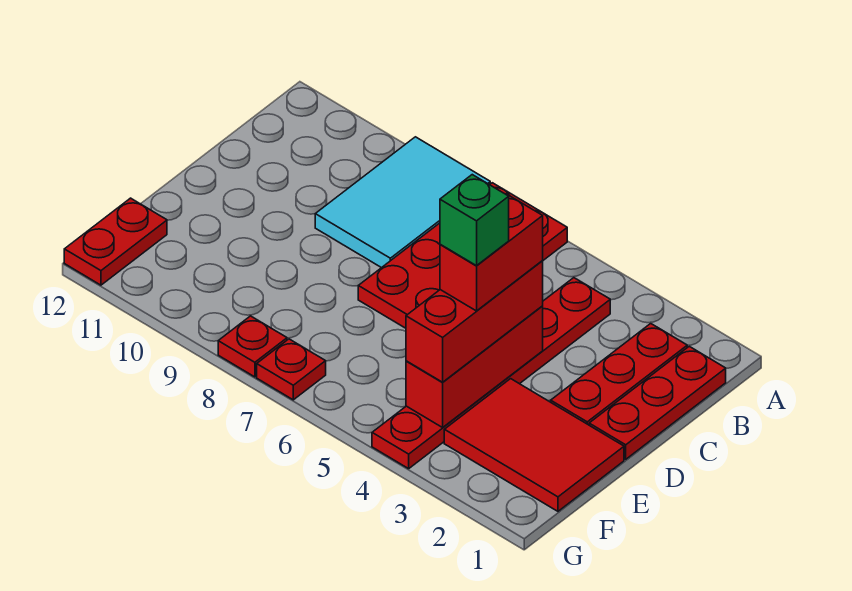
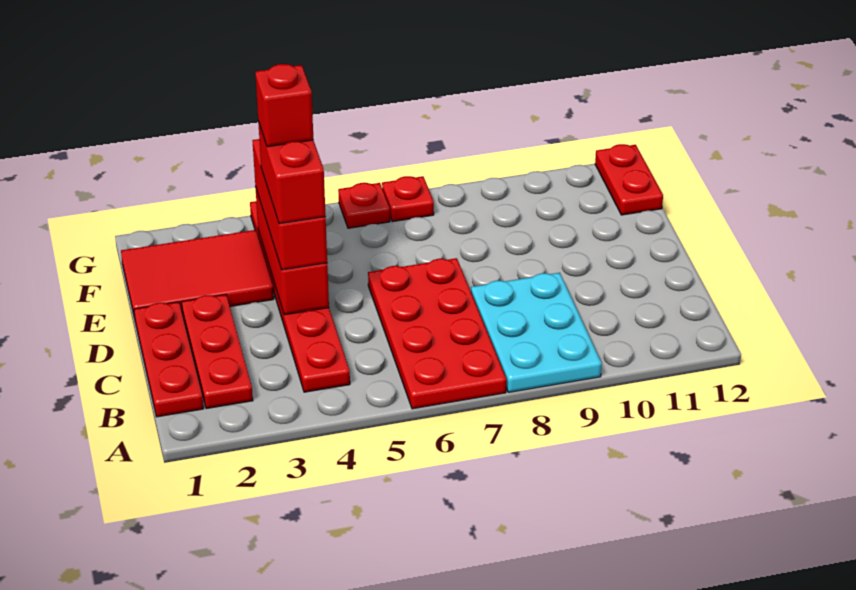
cyan 2x3 tile [315,137,490,268] -> cyan 2x3 plate [471,273,602,392]
green 1x1 brick [440,175,509,266] -> red 1x1 brick [255,64,314,147]
red 1x1 plate [218,316,287,377] -> red 1x1 plate moved to [338,183,390,228]

